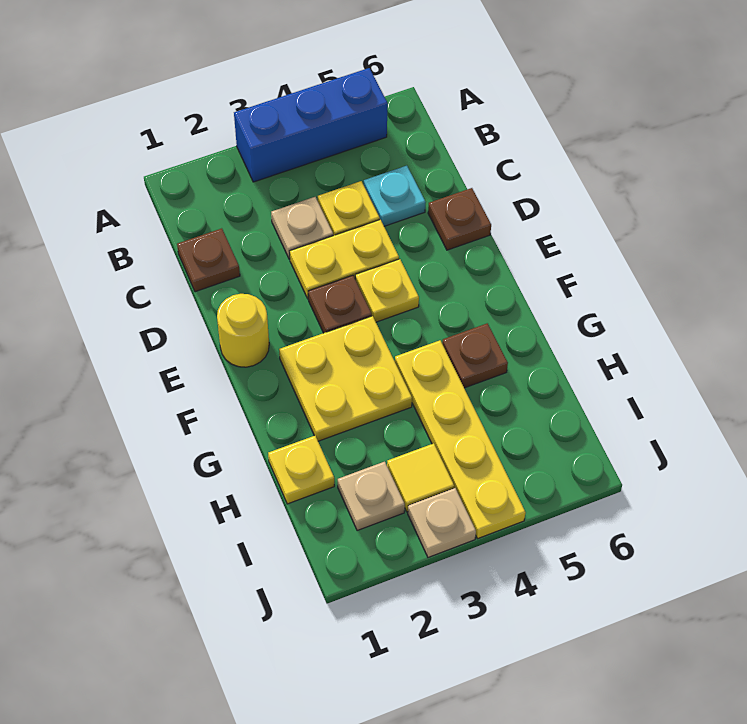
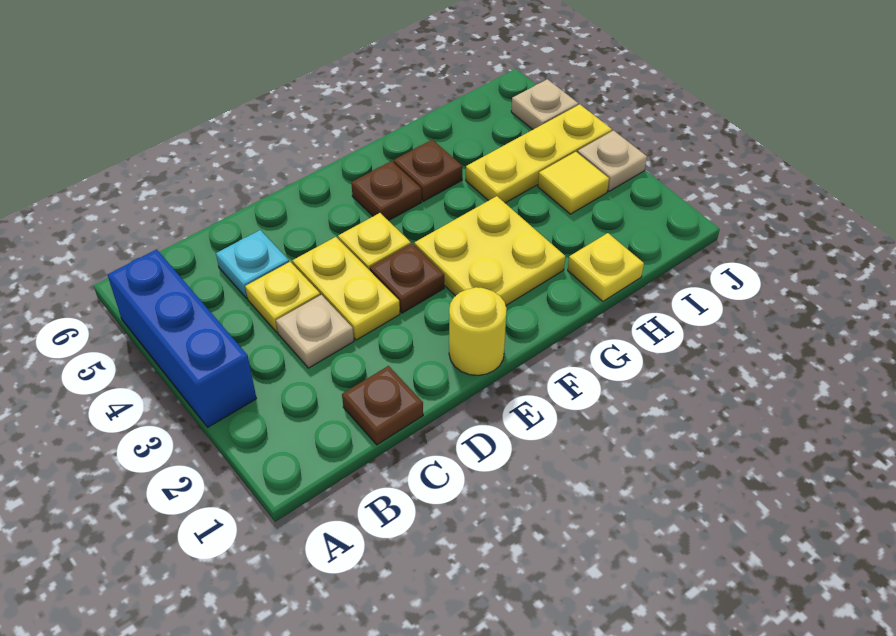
brown 1x1 plate [428,188,491,250] -> brown 1x1 plate moved to [351,161,421,221]
yellow 1x4 plate [395,340,526,538] -> yellow 1x3 plate [466,104,612,203]
tan 1x1 plate [338,462,405,531] -> tan 1x1 plate moved to [511,79,578,129]

